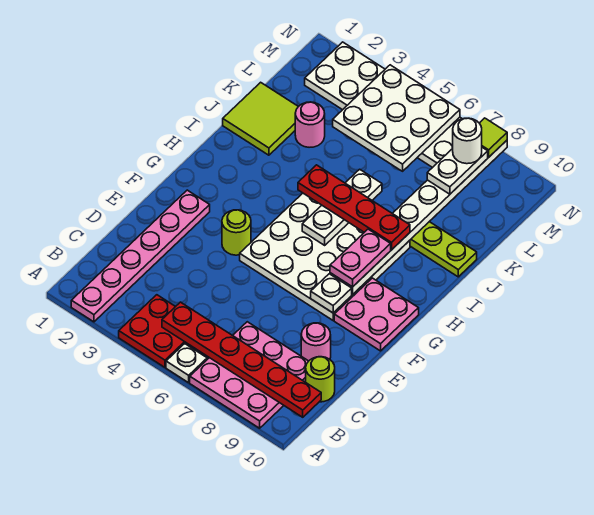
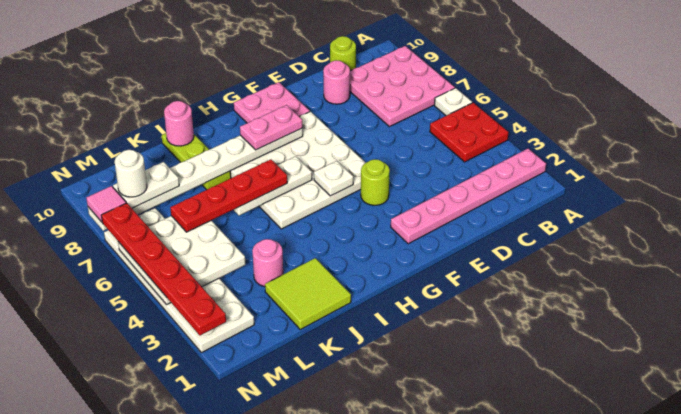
red 1x6 plate [162,302,321,417] -> red 1x6 plate moved to [101,203,226,335]
white 1x1 plate [311,274,352,313] -> white 1x1 plate moved to [314,161,353,196]
red 1x4 plate [298,165,410,250] -> red 1x4 plate turned to [170,159,287,232]
none -> pink 1x1 round brick [164,101,194,146]
lime 1x1 tile [480,118,507,157] -> pink 1x1 tile [86,186,126,222]

